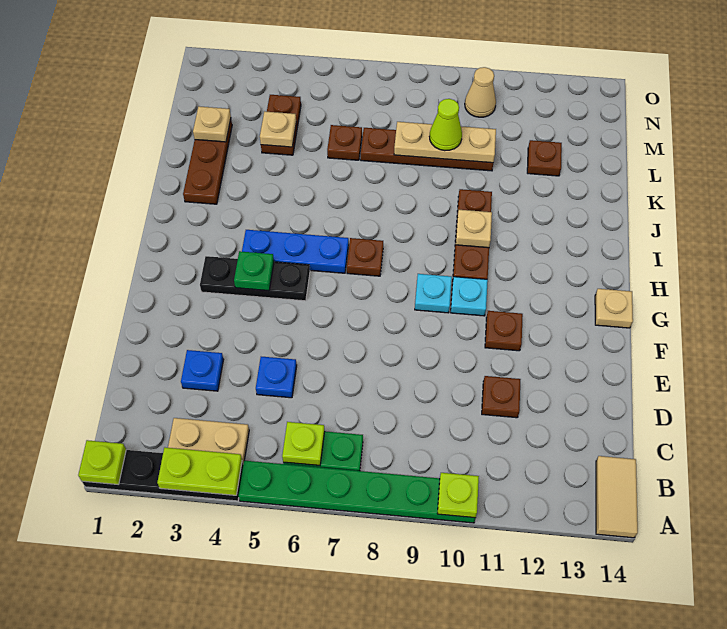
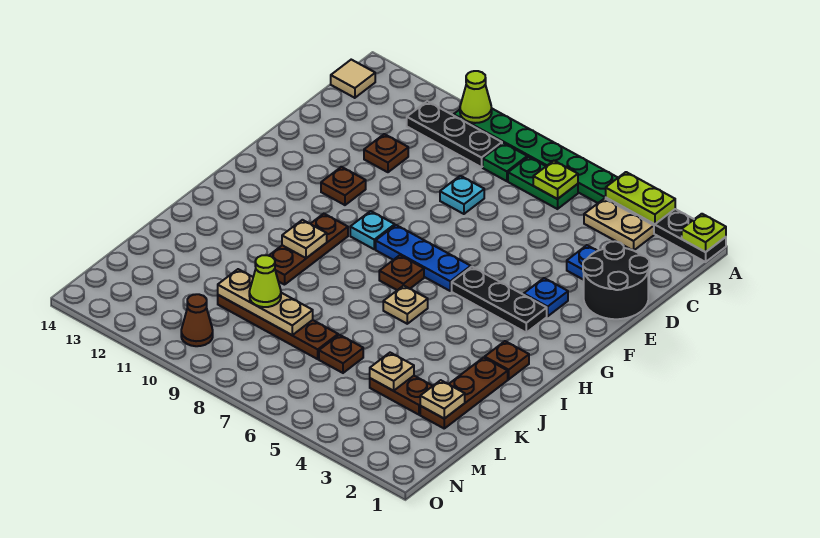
lime 1x1 plate [437,473,479,518] -> lime 1x1 cone [460,71,492,123]
tan 1x2 tile [596,456,638,538] -> tan 1x1 tile [331,60,375,98]
none -> black 1x3 plate [407,101,502,167]
none -> black 2x2 round brick [583,241,649,319]
blue 1x1 plate [256,357,297,398] -> blue 1x1 plate moved to [523,278,568,316]
green 1x1 plate [234,251,274,291] -> green 1x1 plate moved to [483,143,527,181]
cyan 1x1 plate [451,277,488,316] -> cyan 1x1 plate moved to [440,176,484,214]
tan 1x1 plate [595,289,633,328] -> tan 1x1 plate moved to [383,286,428,324]
blue 1x3 plate [242,230,349,273] -> blue 1x3 plate moved to [376,225,471,291]
brown 1x2 plate [261,95,301,155] -> brown 1x2 plate turned to [370,376,432,415]
brown 1x1 plate [527,140,562,176] -> brown 1x1 plate moved to [485,341,529,379]
tan 1x1 cone [465,67,496,117] -> brown 1x1 cone [181,294,213,346]

